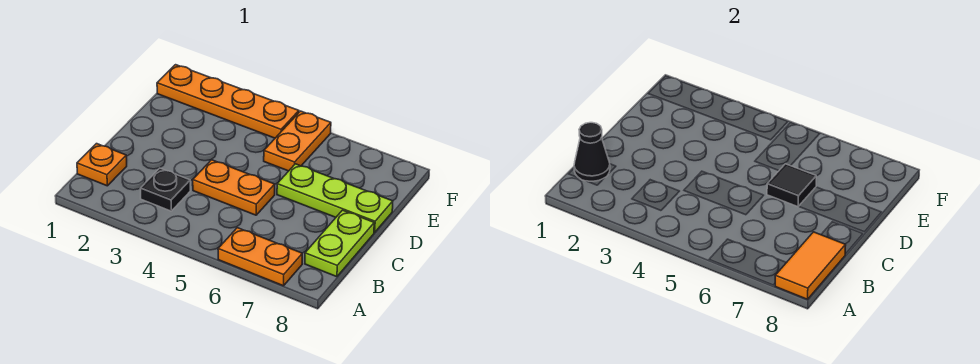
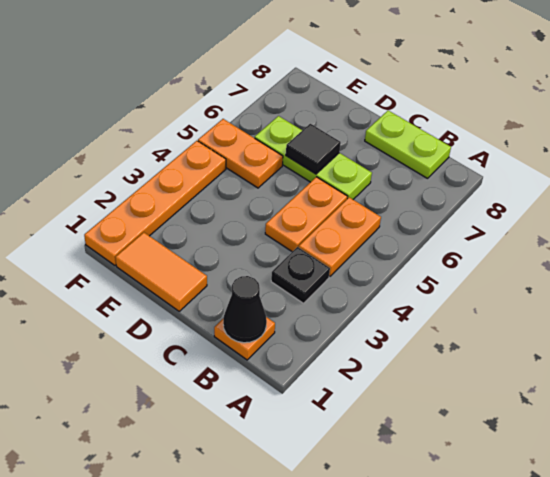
orange 1x2 plate [218,228,302,286] -> orange 1x2 plate moved to [299,197,381,276]
orange 1x2 tile [775,232,846,299] -> orange 1x2 tile moved to [115,232,207,311]
lime 1x3 plate [277,164,393,233] -> lime 1x3 plate turned to [255,116,372,199]

